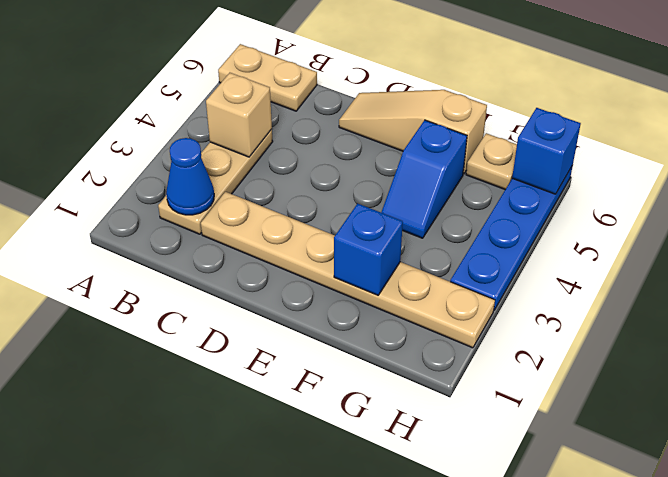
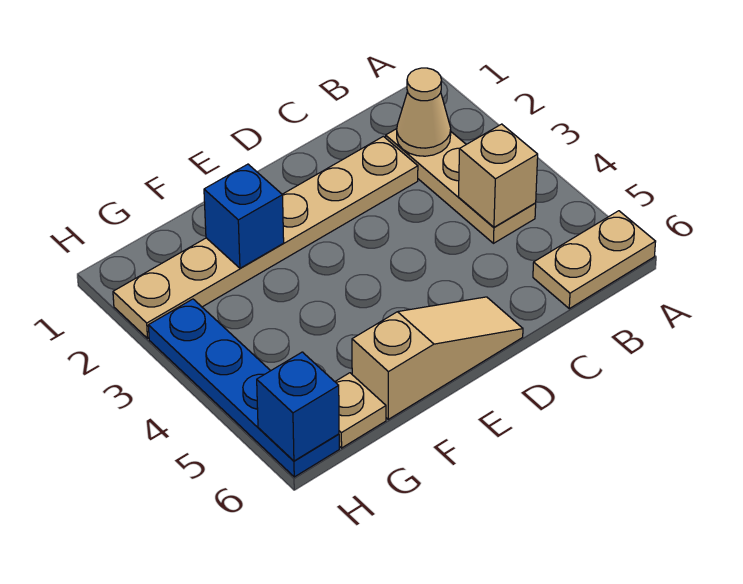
blue 1x1 cone [166,138,214,215] -> tan 1x1 cone [397,68,451,156]
blue 1x2 slope [381,120,467,238] -> none

